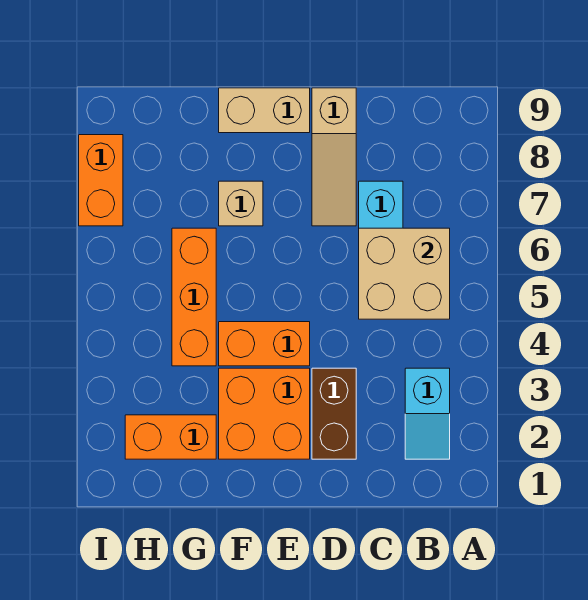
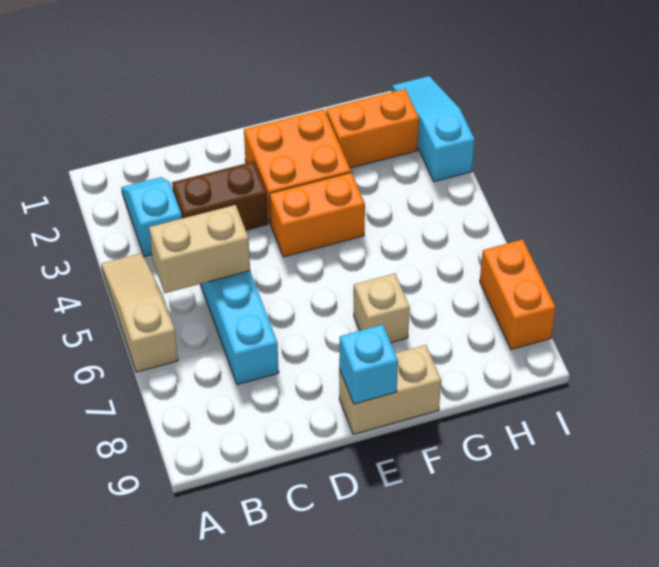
tan 2x2 brick [359,228,450,319] -> tan 1x2 brick [149,205,250,293]
brown 1x2 brick [312,368,356,459] -> brown 1x2 brick turned to [172,162,268,230]
tan 1x3 slope [312,88,356,226] -> tan 1x3 slope moved to [101,253,178,372]
none -> cyan 1x1 brick [339,325,398,404]
orange 1x3 brick [172,228,216,366] -> none
none -> cyan 1x3 slope [392,76,475,182]

